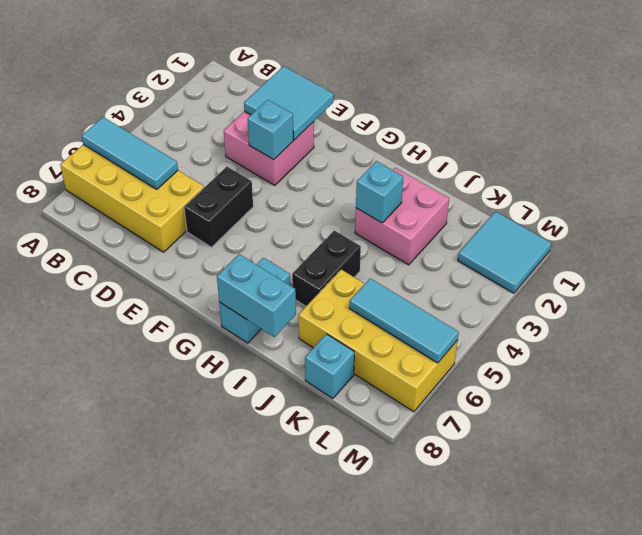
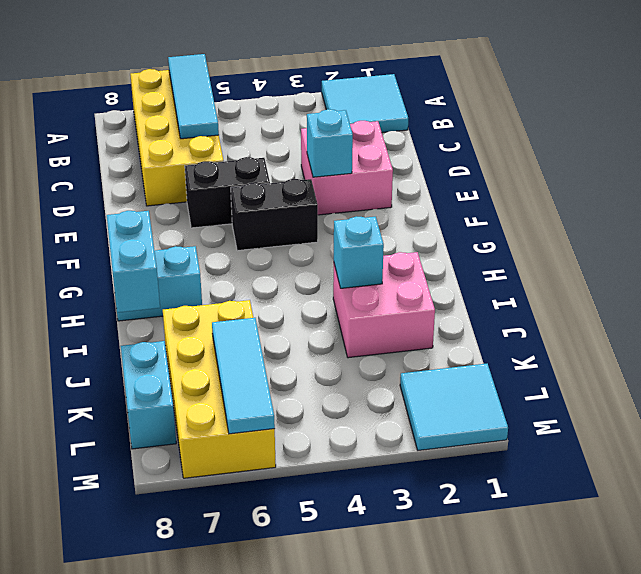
cyan 2x2 tile [244,66,334,140] -> cyan 2x2 tile moved to [322,74,408,133]
black 1x2 brick [292,231,361,306] -> black 1x2 brick moved to [231,179,318,251]
cyan 1x1 brick [305,334,354,399] -> cyan 1x2 brick [121,341,176,449]

